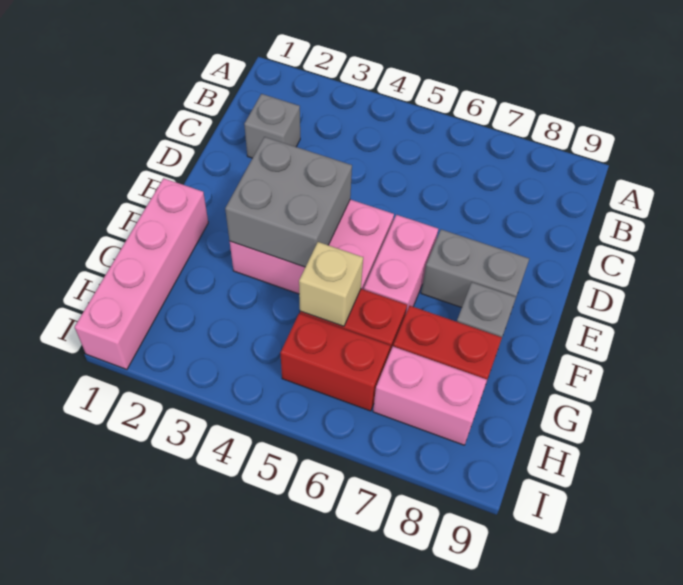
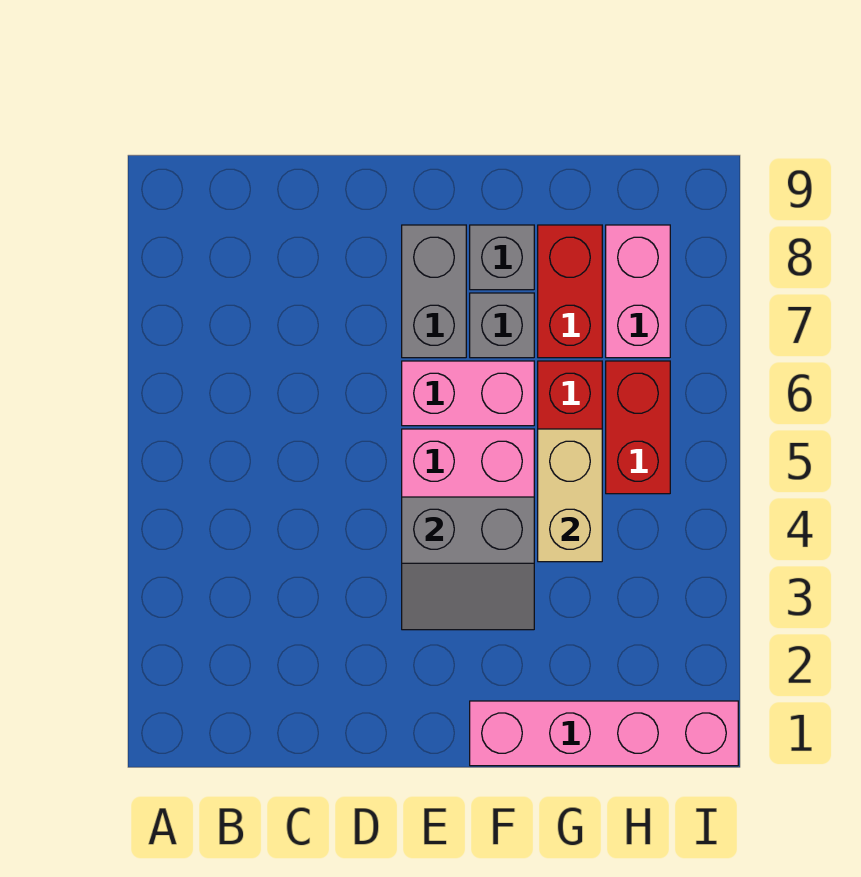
grey 1x1 brick [244,94,300,158] -> grey 1x1 brick moved to [470,293,534,358]
grey 2x2 brick [225,137,352,267] -> grey 2x2 slope [402,497,534,630]
tan 1x1 brick [299,242,363,326] -> tan 1x2 brick [538,429,602,562]

